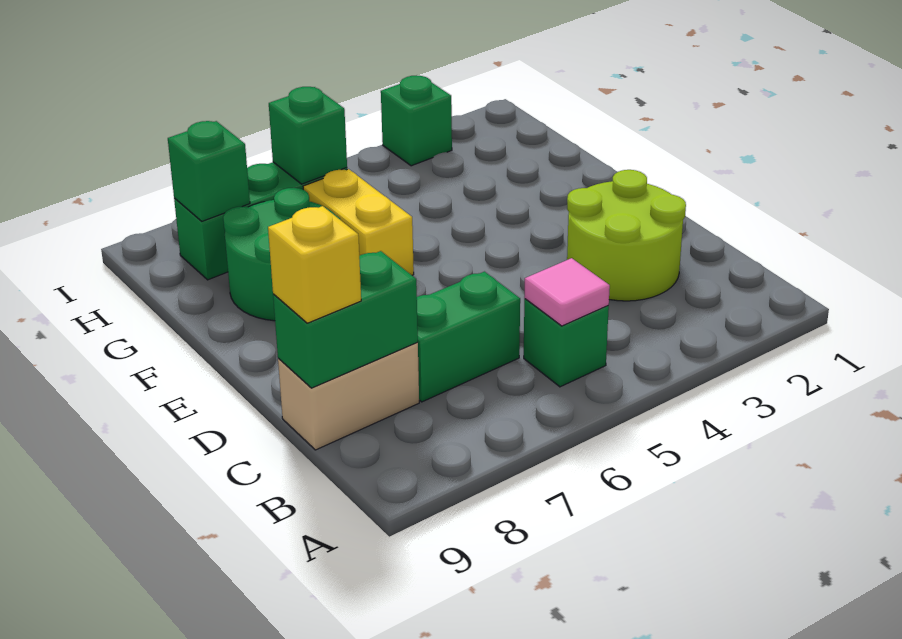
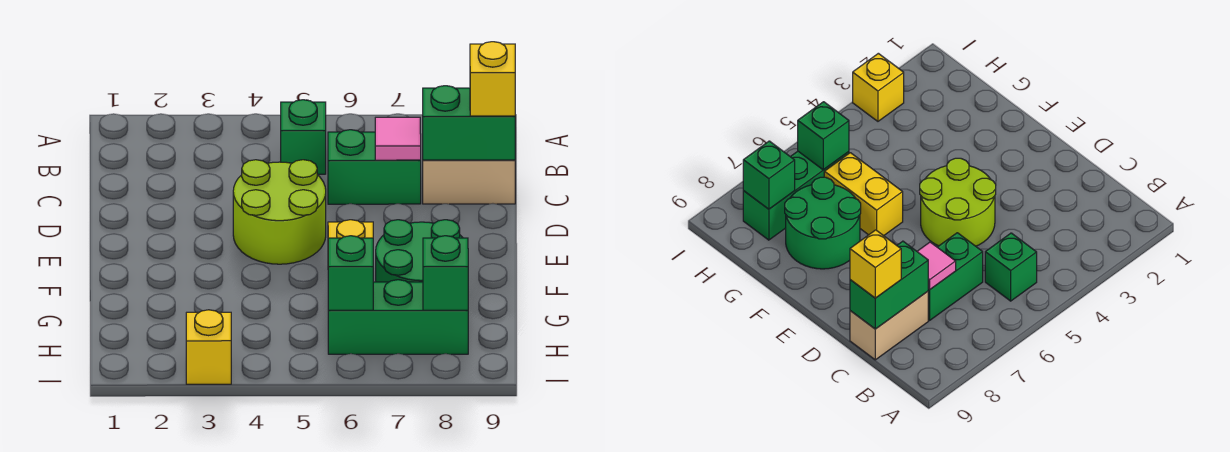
pink 1x1 tile [524,258,610,326] -> pink 1x1 tile moved to [375,117,421,160]
lime 2x2 round brick [567,170,686,301] -> lime 2x2 round brick moved to [233,160,326,264]
green 1x1 brick [381,76,452,166] -> yellow 1x1 brick [186,310,231,384]

